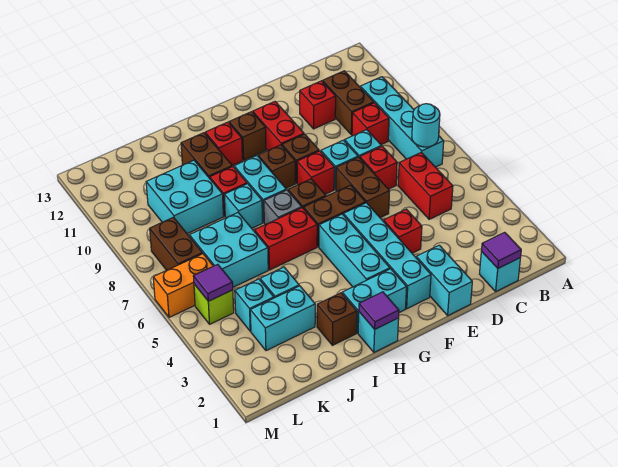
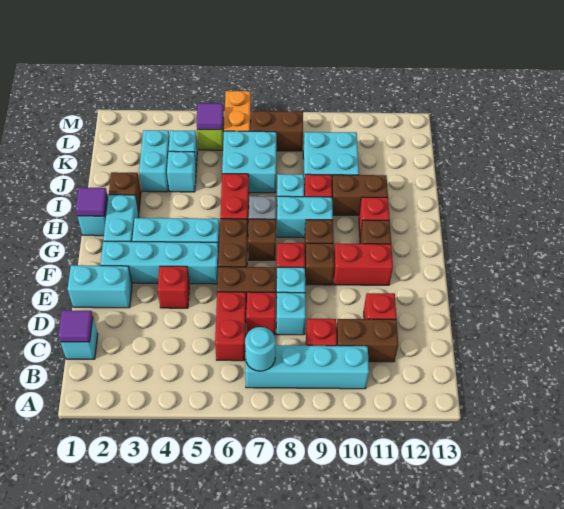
red 1x2 brick [398,152,453,219] -> red 1x2 brick turned to [215,292,246,361]

